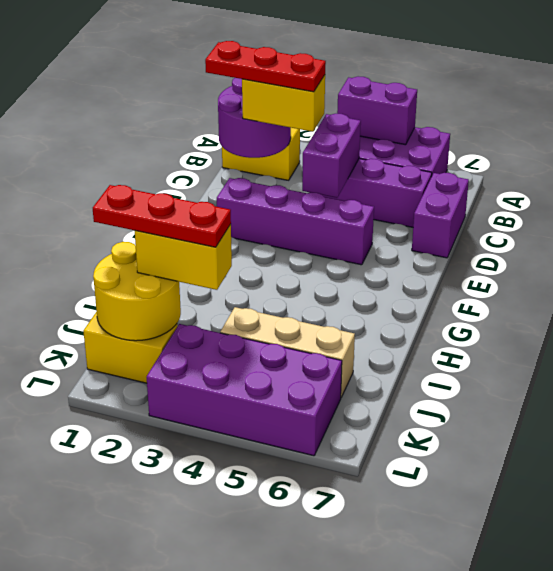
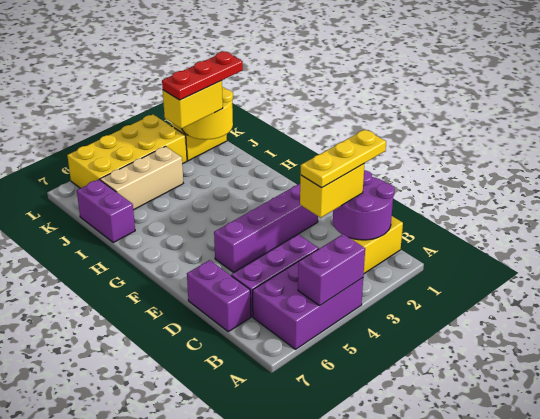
red 1x3 plate [205,41,326,92] -> yellow 1x3 plate [301,130,386,188]
purple 1x2 brick [302,114,361,198] -> purple 1x2 brick moved to [77,179,135,242]
purple 2x4 brick [147,324,342,456] -> yellow 2x4 brick [67,115,187,188]

